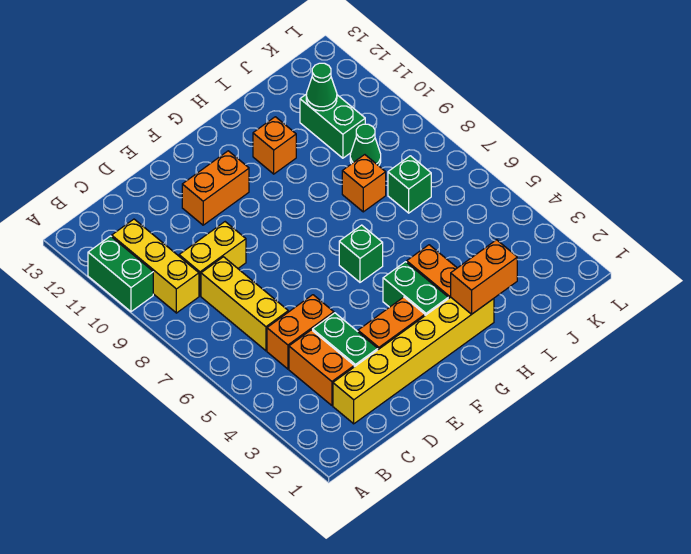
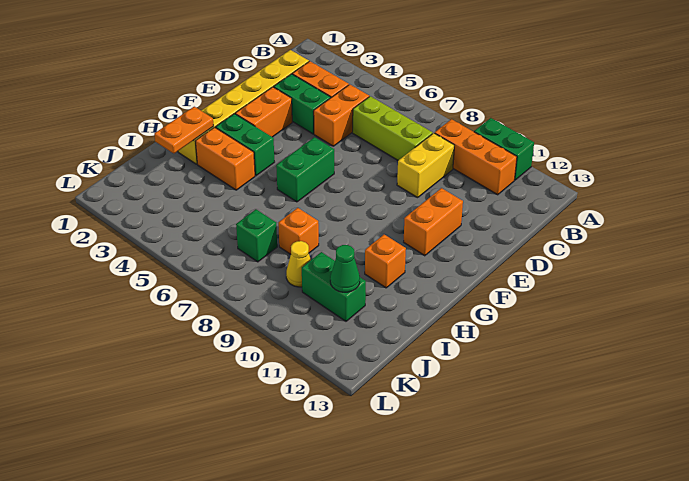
yellow 1x3 brick [112,219,199,313] -> orange 1x3 brick [435,119,517,195]
yellow 1x3 brick [201,257,288,351] -> lime 1x3 brick [353,96,433,160]
green 1x1 brick [339,225,383,282] -> green 1x2 brick [276,137,334,202]
orange 1x2 brick [451,240,517,314] -> orange 1x2 plate [154,107,214,154]
green 1x1 cone [350,124,381,166] -> yellow 1x1 cone [286,241,311,287]

